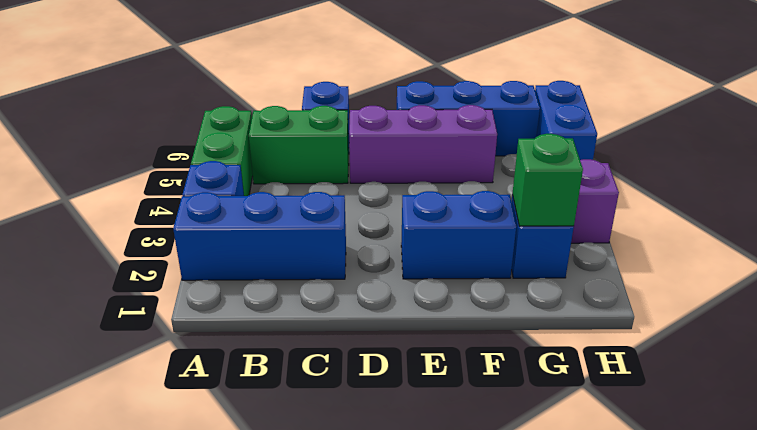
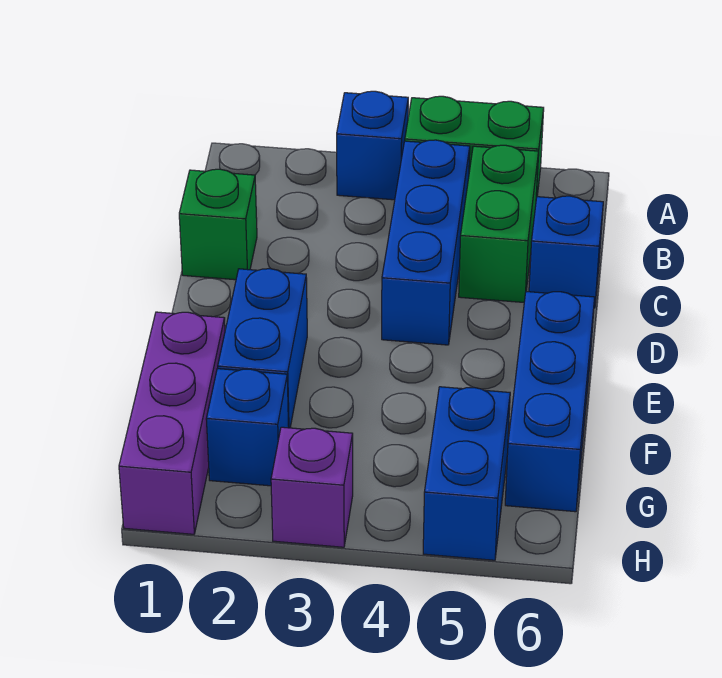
blue 1x3 brick [173,192,346,280] -> blue 1x3 brick moved to [382,140,470,345]
purple 1x3 brick [349,105,497,183] -> purple 1x3 brick moved to [119,312,225,534]
green 1x1 brick [512,134,583,226] -> green 1x1 brick moved to [179,169,257,280]
blue 1x2 brick [535,81,597,160] -> blue 1x2 brick turned to [423,387,510,560]

